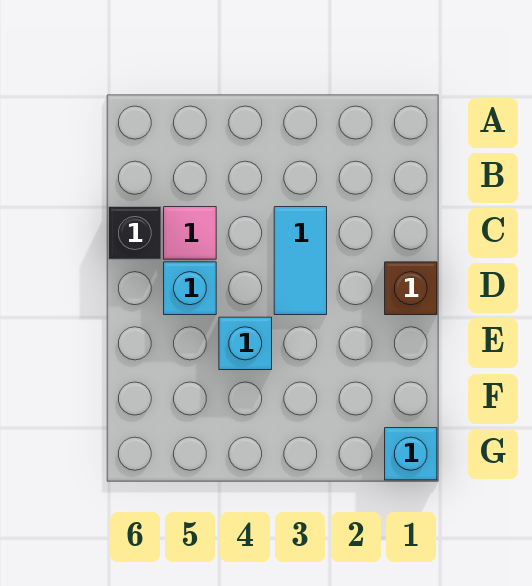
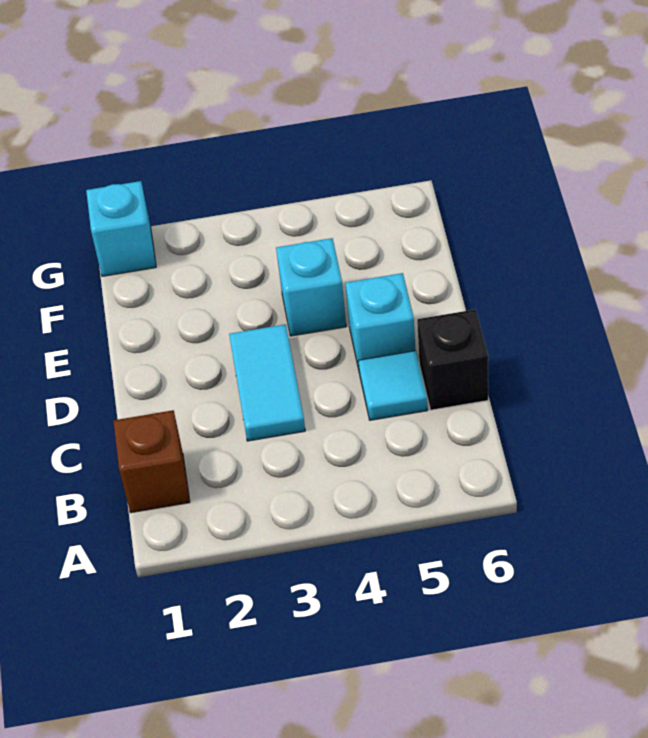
pink 1x1 tile [164,207,216,259] -> cyan 1x1 tile [358,351,427,420]
brown 1x1 brick [385,262,437,315] -> brown 1x1 brick moved to [113,410,190,513]

